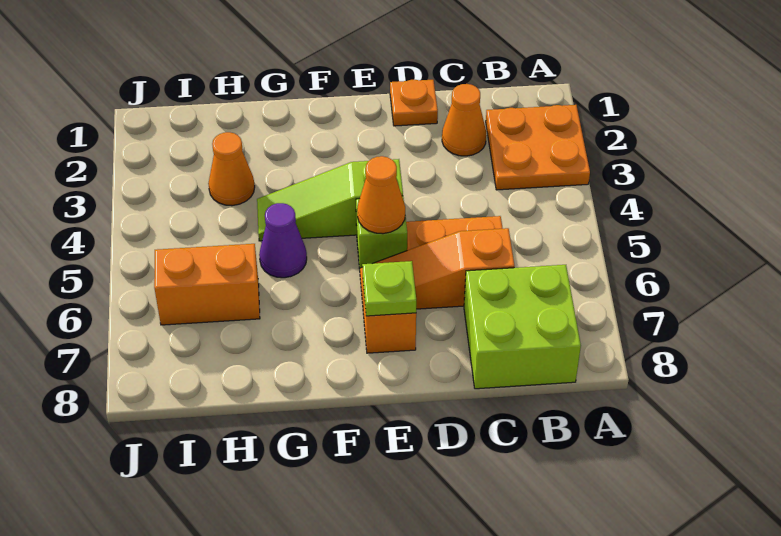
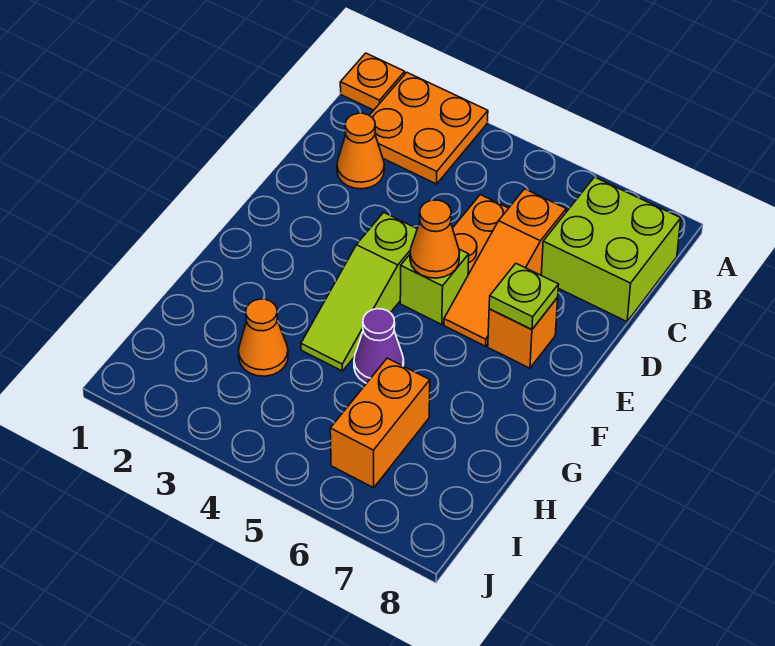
orange 1x1 plate [390,80,438,126] -> orange 1x1 plate moved to [340,53,405,110]

